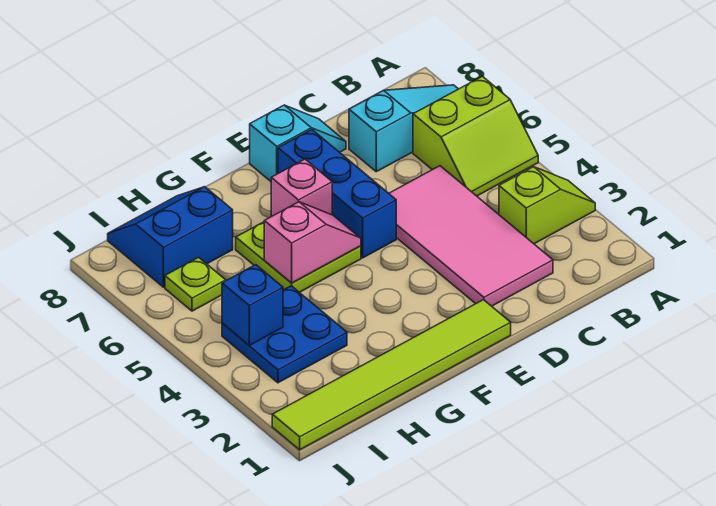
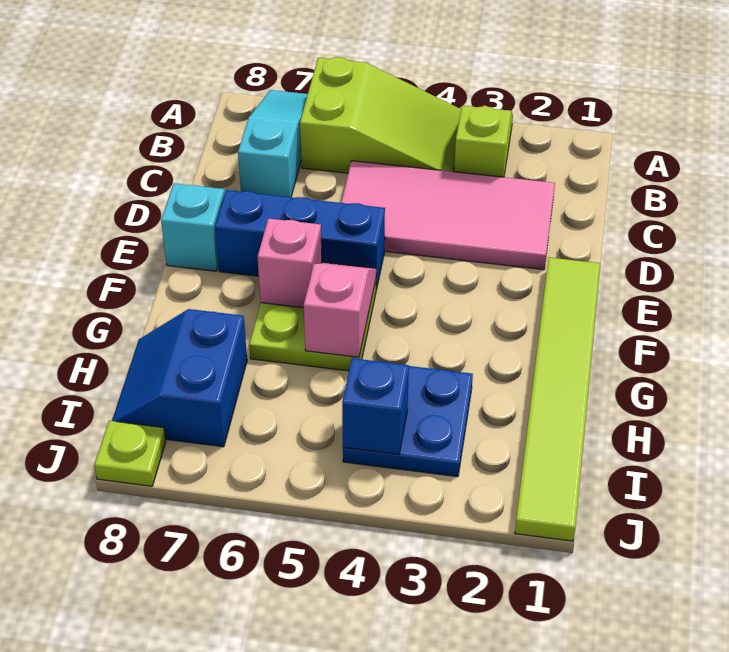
lime 2x2 slope [413,76,538,196] -> lime 2x3 slope [300,57,461,173]
lime 1x1 plate [165,257,226,311] -> lime 1x1 plate moved to [94,421,166,486]

